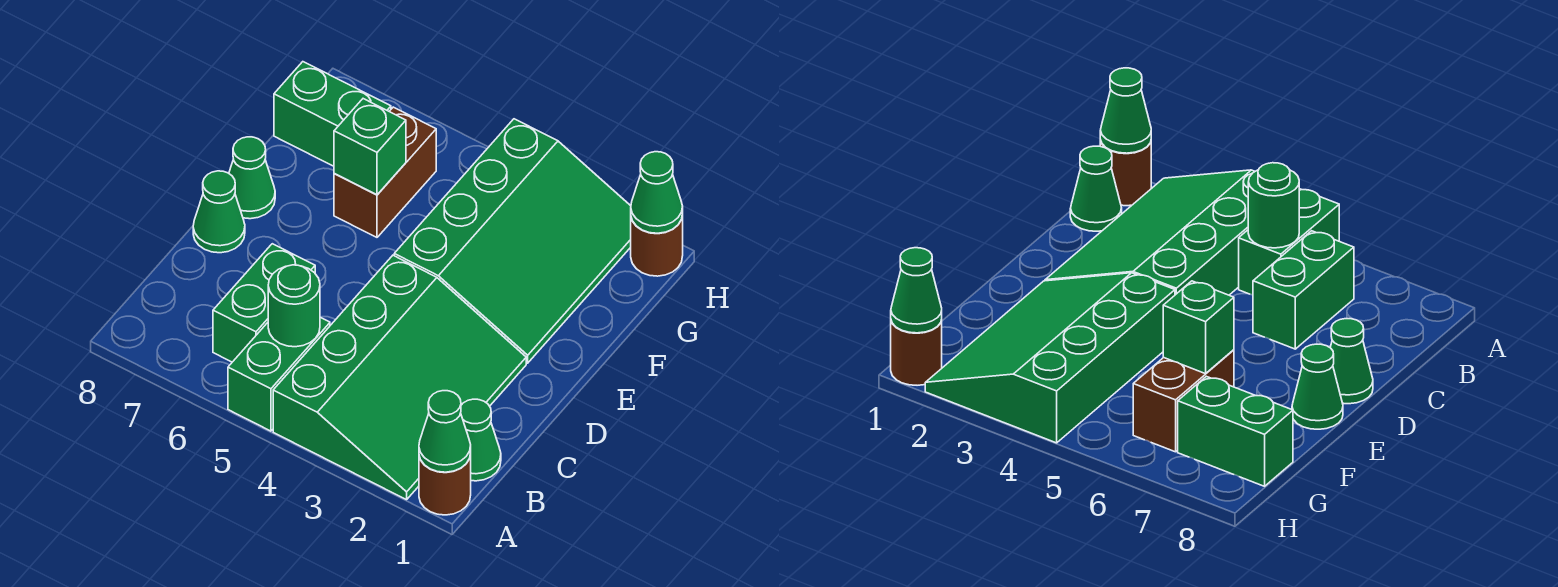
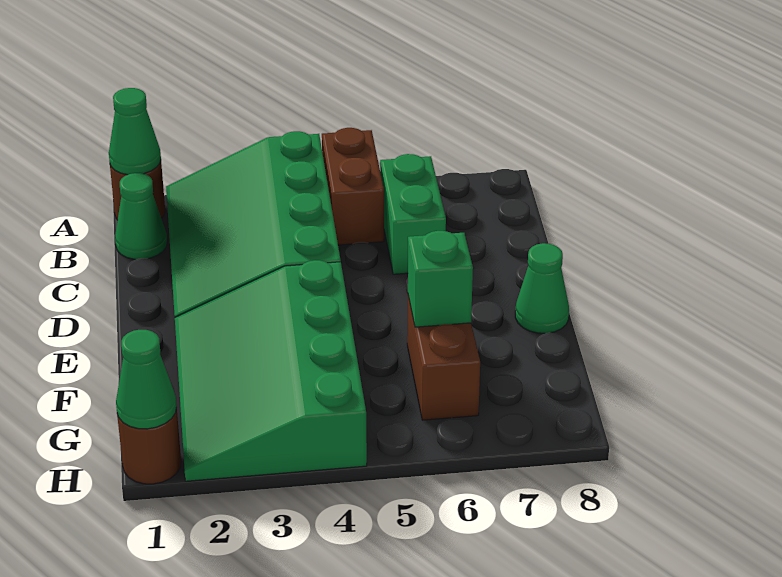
green 1x2 brick [228,317,330,431] -> brown 1x2 brick [322,128,384,245]
green 1x1 round brick [268,265,320,347] -> none
green 1x1 cone [193,171,245,253] -> none
green 1x2 brick [274,62,391,166] -> none

